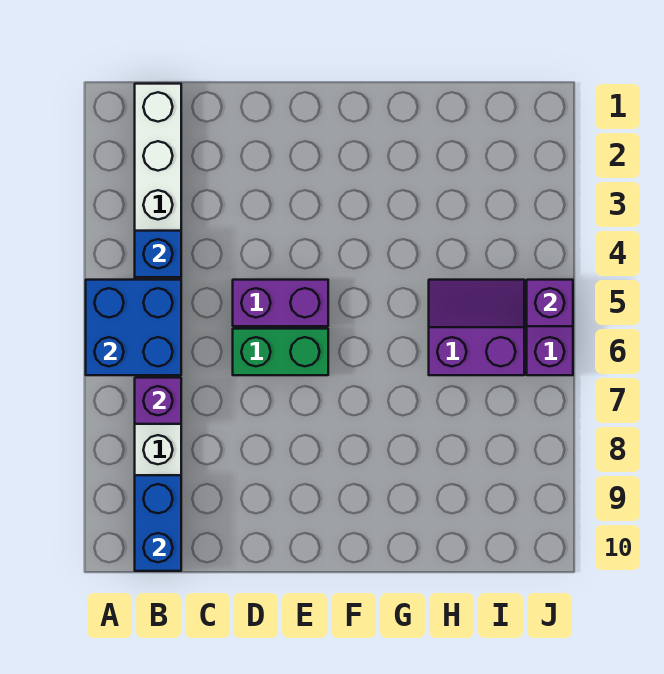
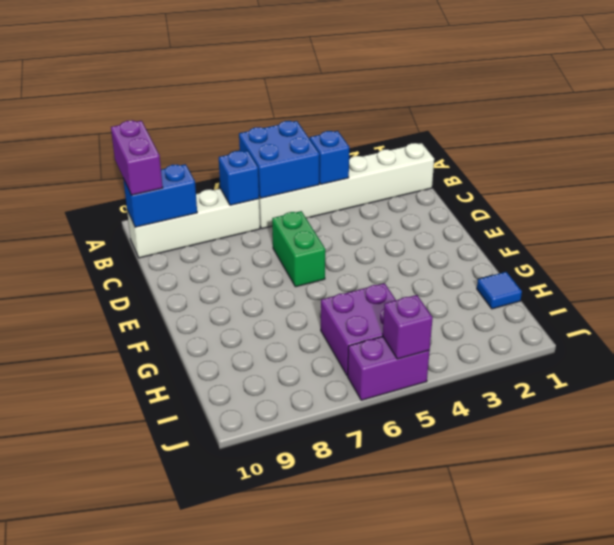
purple 1x1 brick [135,378,181,424] -> blue 1x1 brick [219,151,259,205]
purple 1x2 brick [233,280,328,326] -> purple 1x2 brick moved to [111,120,163,195]
none -> blue 1x1 tile [477,272,522,309]
purple 2x2 slope [429,280,524,375] -> purple 2x2 brick [321,283,396,376]

